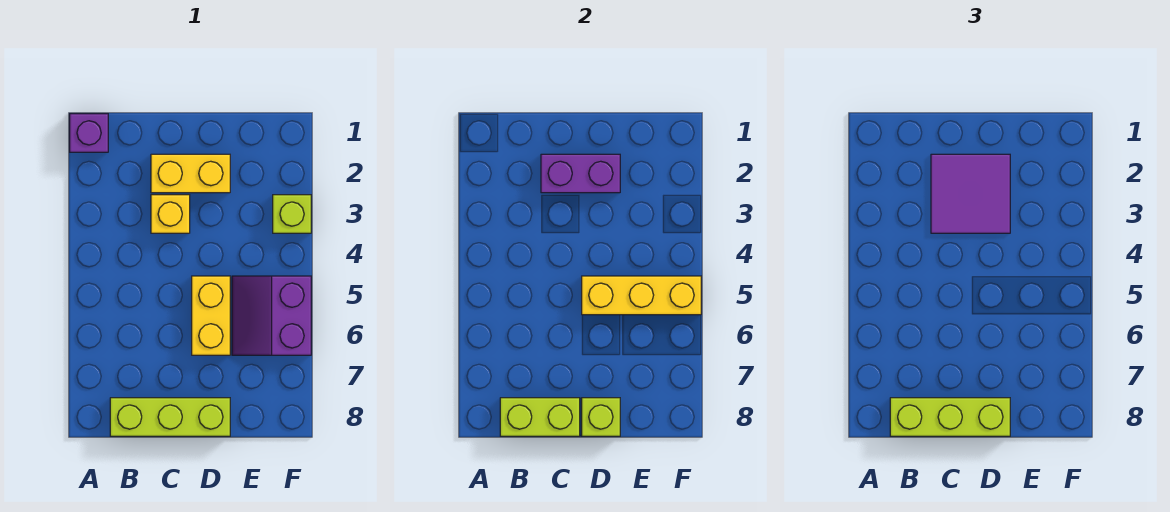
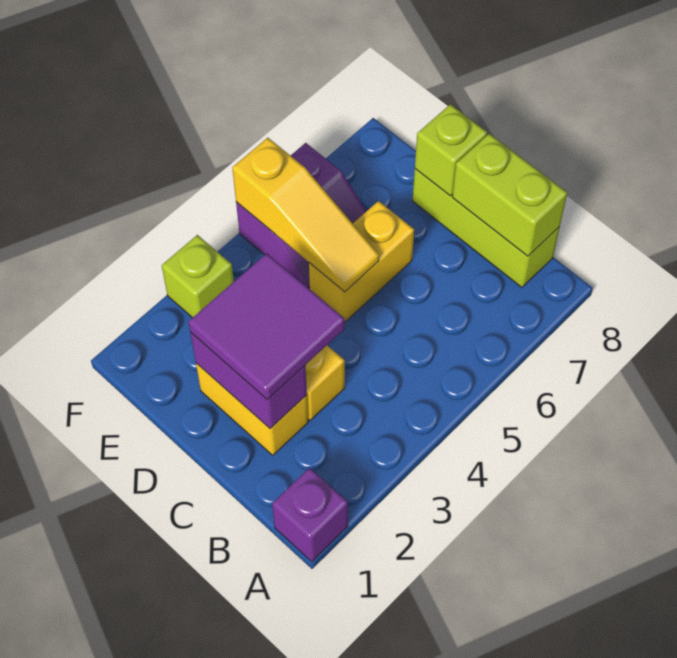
lime 1x3 brick [890,398,1010,436] -> none
yellow 1x3 brick [582,276,701,315] -> yellow 1x3 slope [232,138,379,292]

